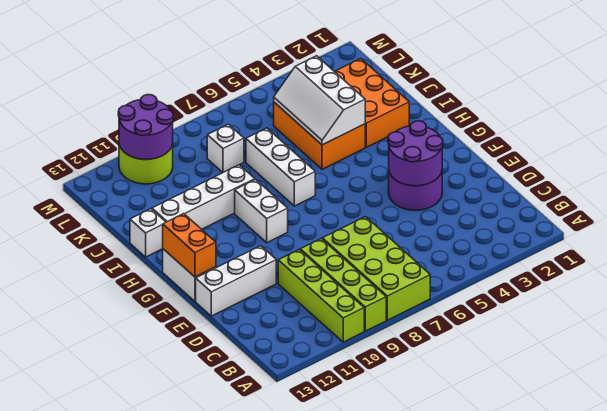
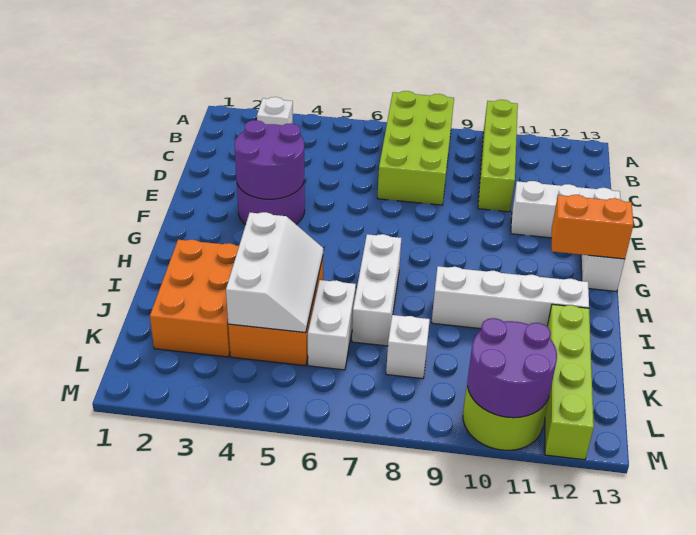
lime 1x4 brick [300,238,386,331] -> lime 1x4 brick moved to [545,304,594,460]
orange 1x2 brick [163,214,216,277] -> orange 1x2 brick turned to [552,195,633,259]
white 1x2 brick [235,180,288,243] -> white 1x2 brick moved to [308,280,356,370]
white 1x1 brick [130,209,166,257] -> white 1x1 brick moved to [257,97,293,125]

